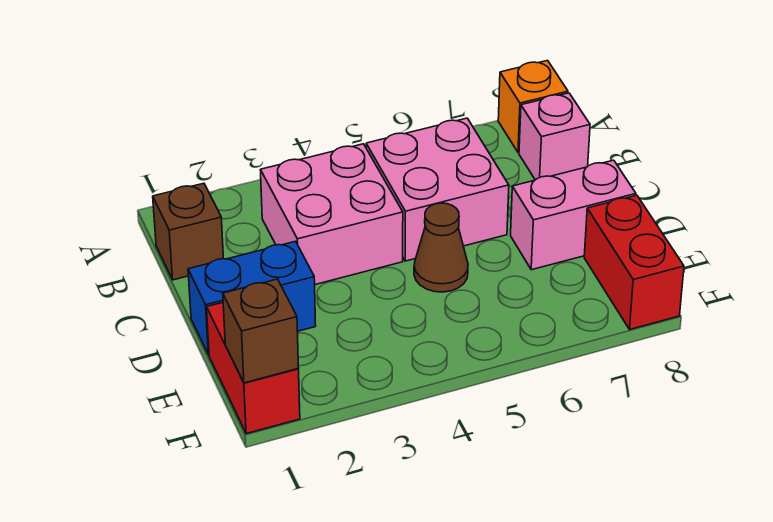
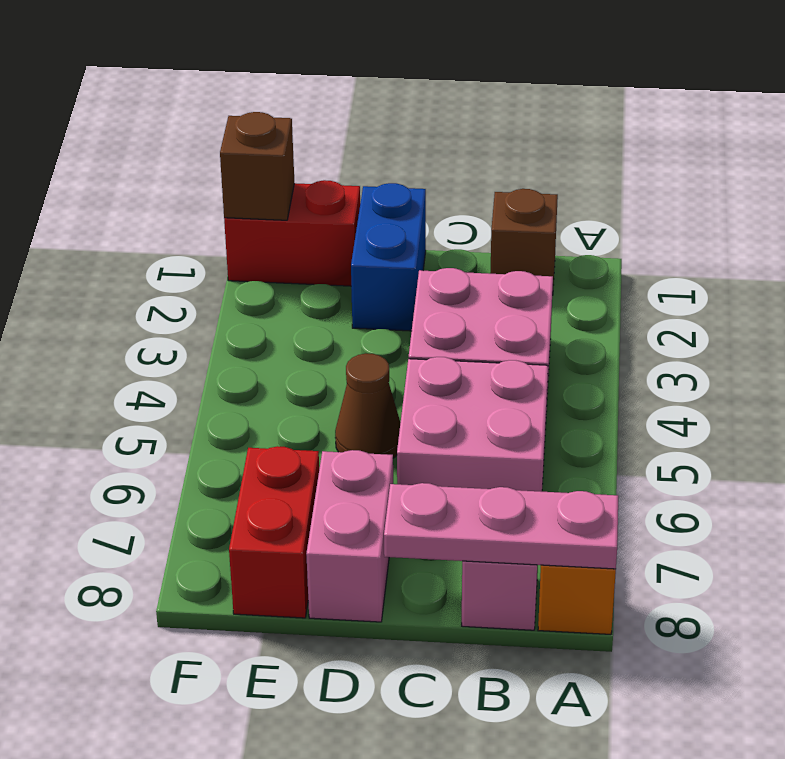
none -> pink 1x3 plate [384,483,618,569]
red 1x2 brick [584,195,684,330] -> red 1x2 brick turned to [229,446,319,618]

